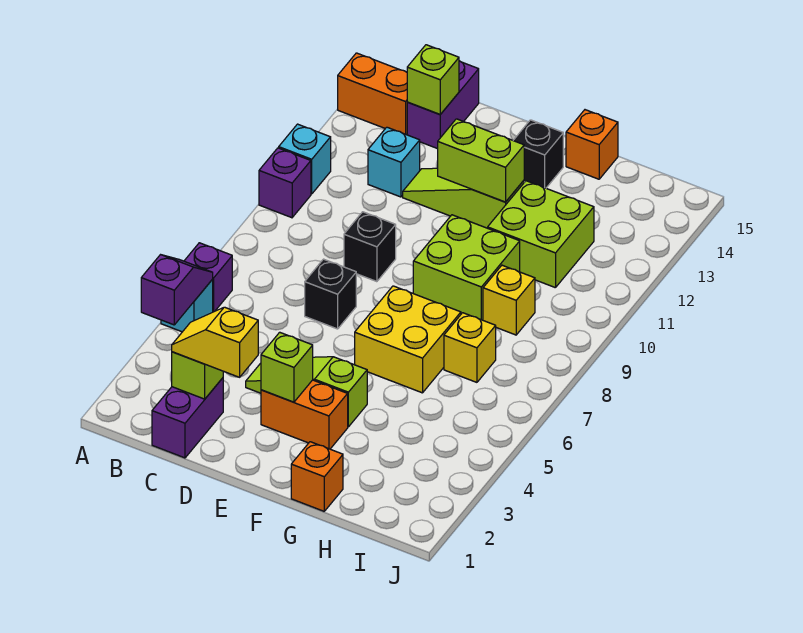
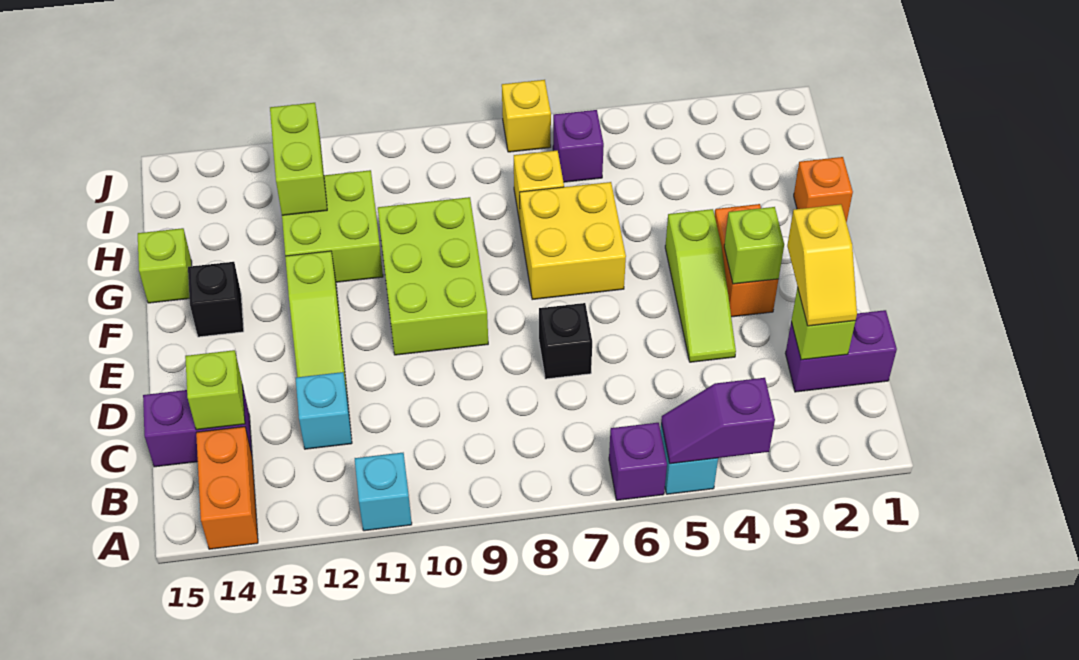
purple 1x1 brick [259,148,311,218] -> purple 1x1 brick moved to [553,110,604,182]
black 1x1 brick [344,212,396,282] -> none
lime 1x2 brick [438,119,524,202] -> lime 1x2 brick moved to [270,103,327,215]
lime 2x2 brick [413,215,520,320] -> lime 2x3 brick [378,197,488,355]
orange 1x1 brick [566,110,618,179] -> lime 1x1 brick [138,228,192,303]
yellow 1x1 brick [483,265,535,335] -> yellow 1x1 brick moved to [502,80,551,152]

